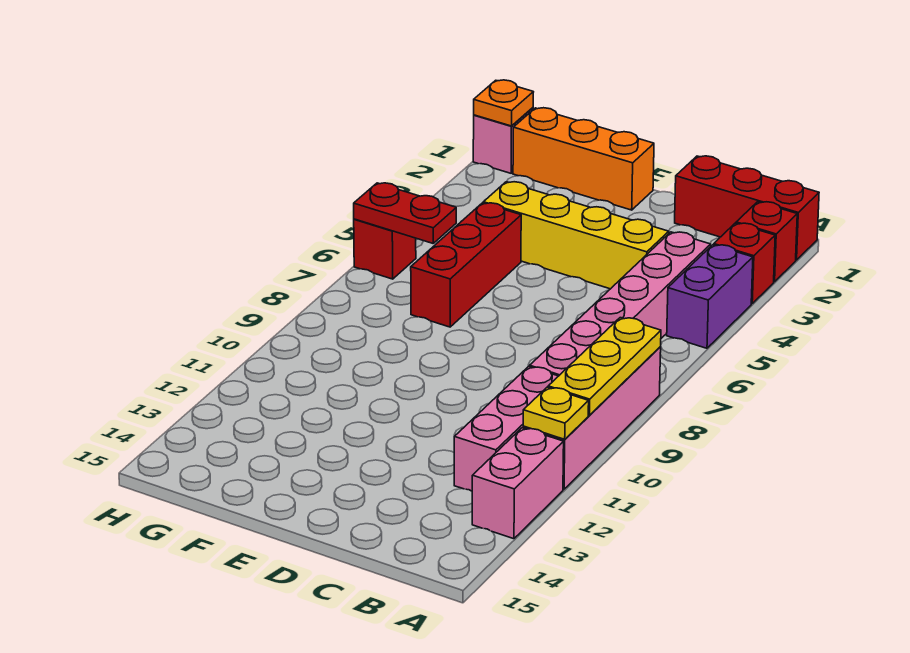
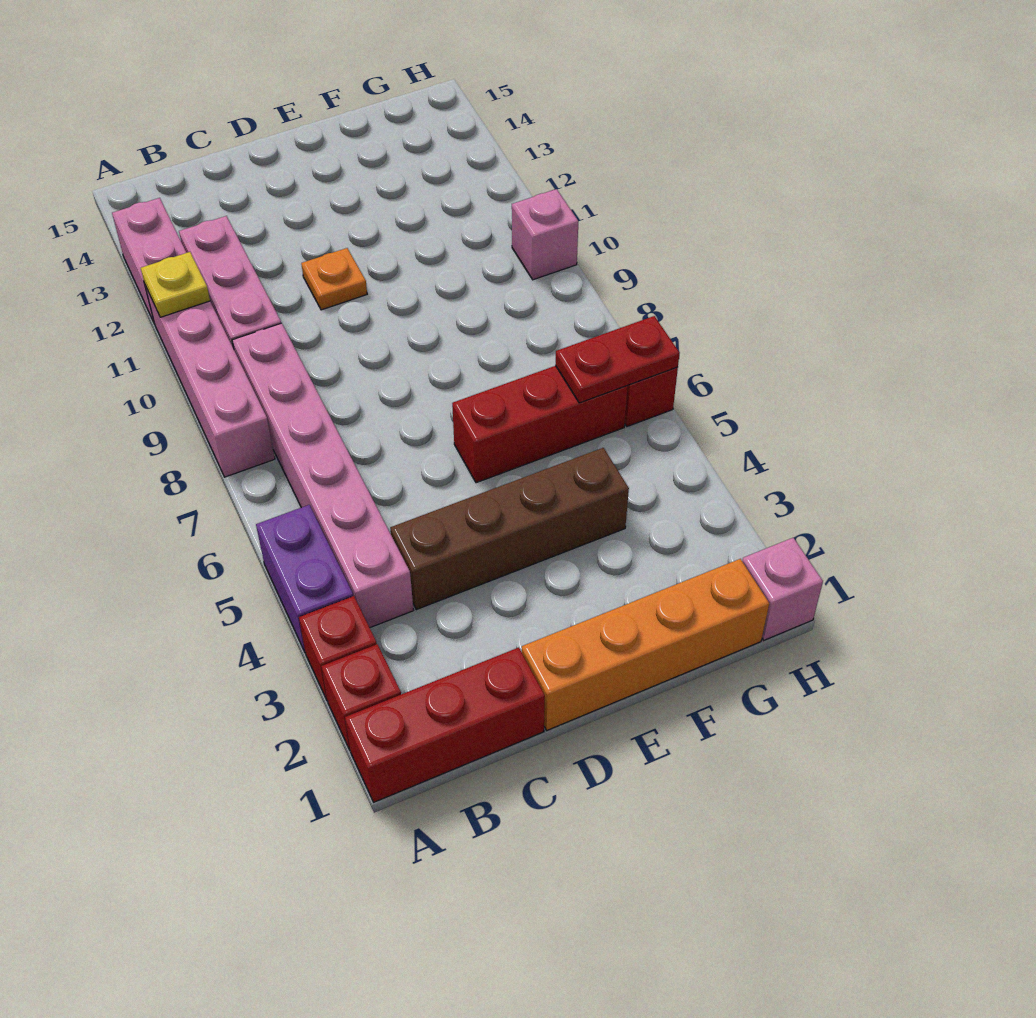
yellow 1x3 plate [548,318,661,415] -> none
yellow 1x4 brick [483,182,669,289] -> brown 1x4 brick [390,448,629,610]
orange 1x3 brick [513,108,654,210] -> orange 1x4 brick [522,559,769,730]
red 1x3 brick [411,203,521,327] -> red 1x3 brick turned to [452,366,628,483]
orange 1x1 plate [474,80,533,126] -> orange 1x1 plate moved to [301,248,367,310]
none -> pink 1x1 brick [512,189,578,280]

